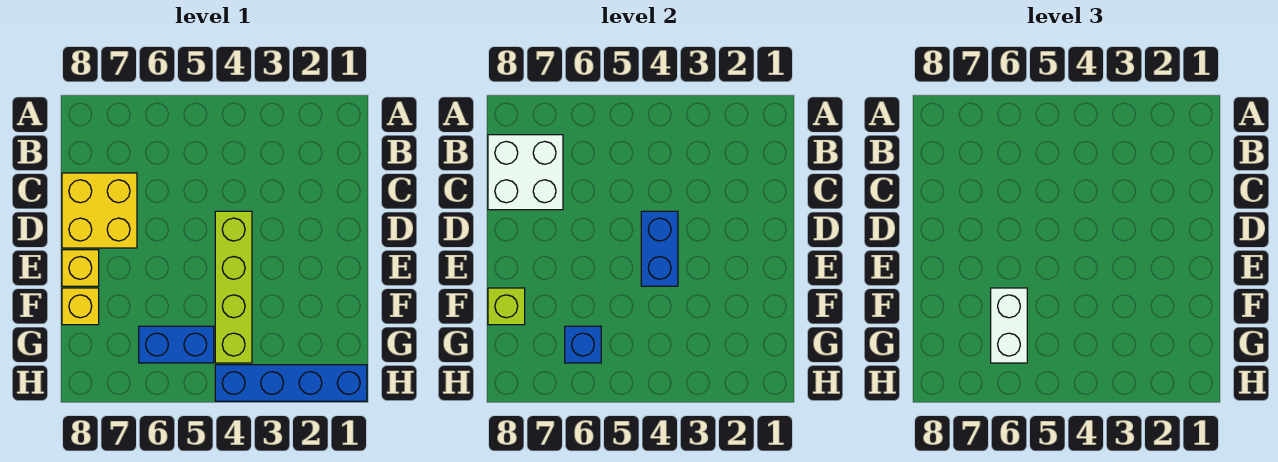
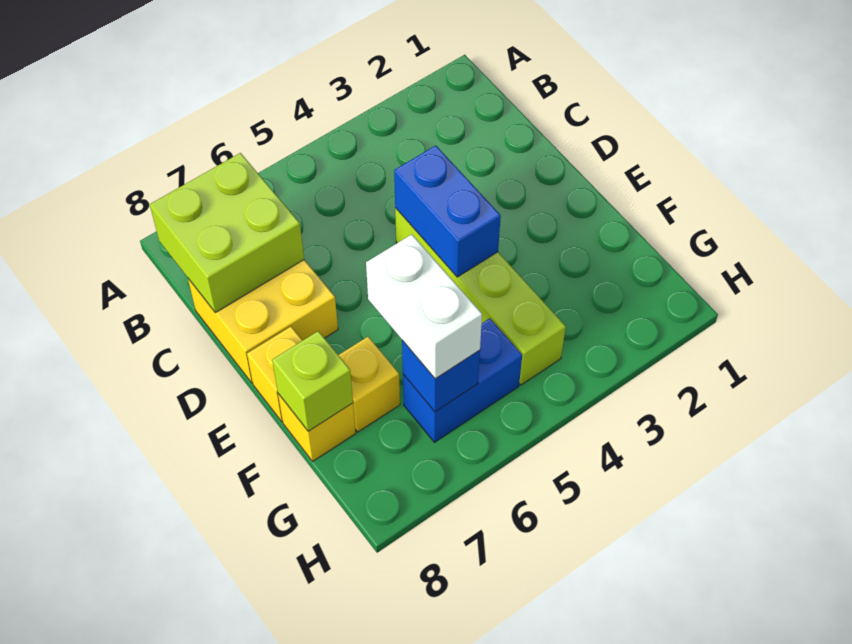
white 2x2 brick [488,135,563,210] -> lime 2x2 brick [150,153,304,313]
none -> yellow 1x1 brick [339,337,400,432]
blue 1x4 brick [215,365,367,401] -> none

